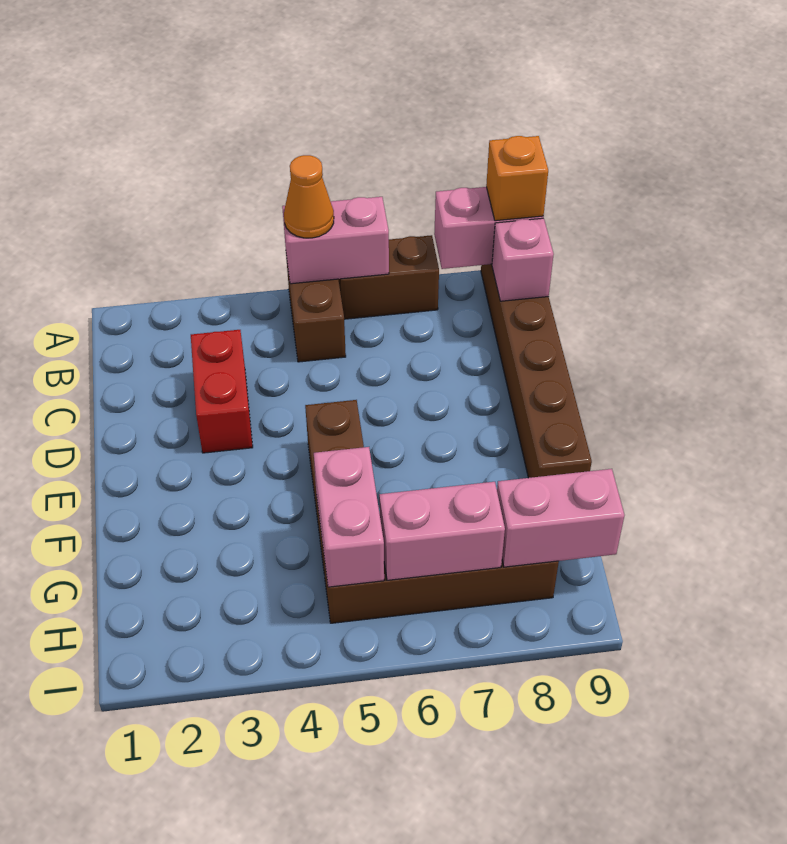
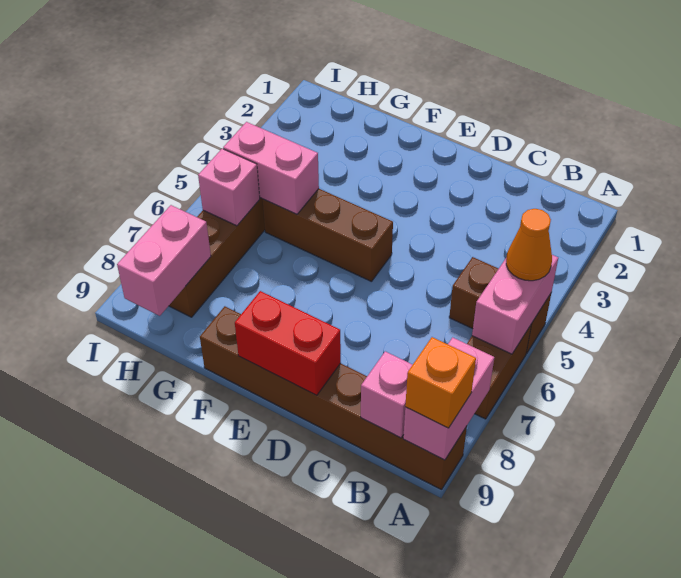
red 1x2 brick [191,330,253,453] -> red 1x2 brick moved to [235,291,341,395]
pink 1x2 brick [379,482,505,580] -> pink 1x1 brick [198,149,260,226]

